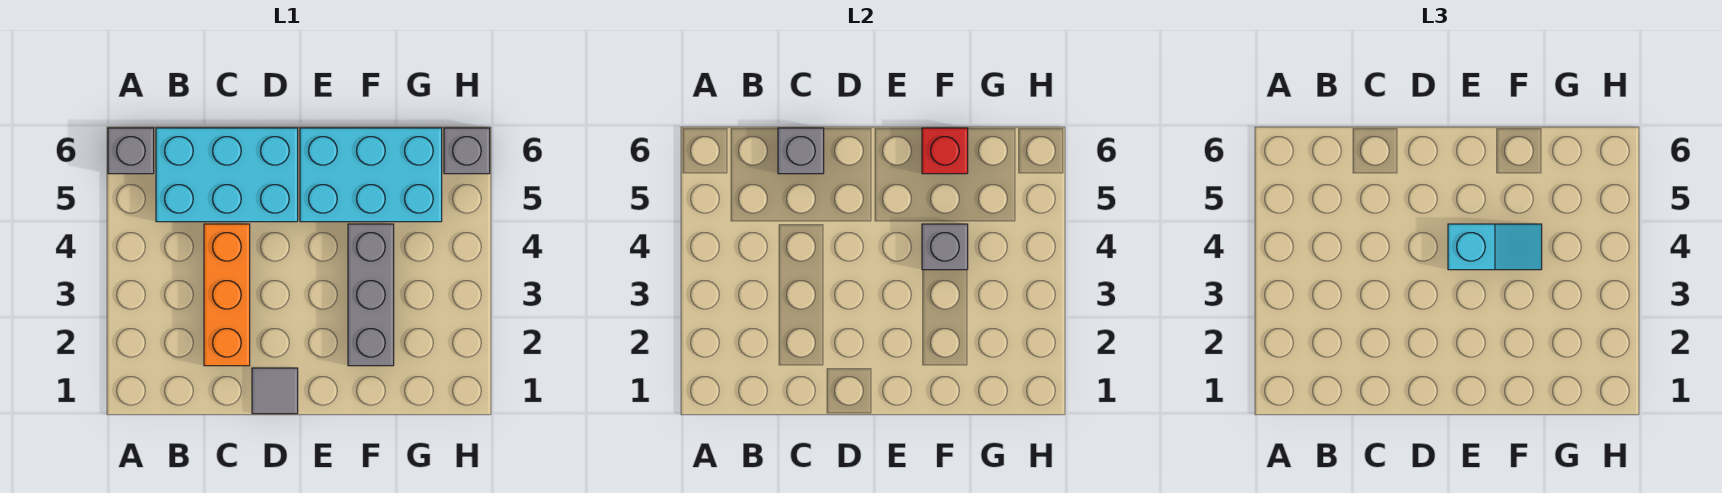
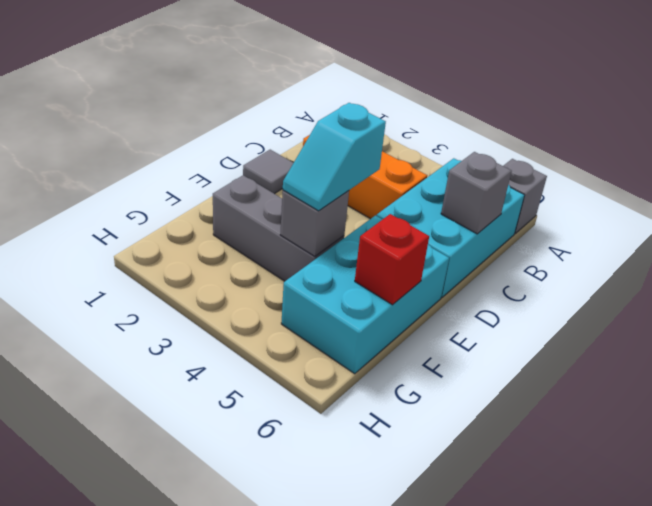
grey 1x1 brick [444,128,490,174] -> none

